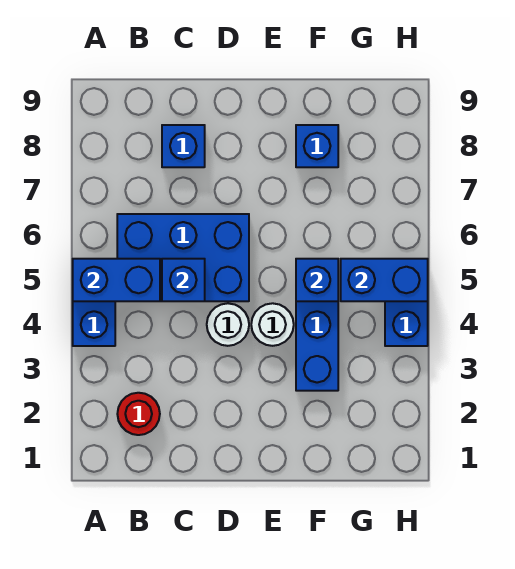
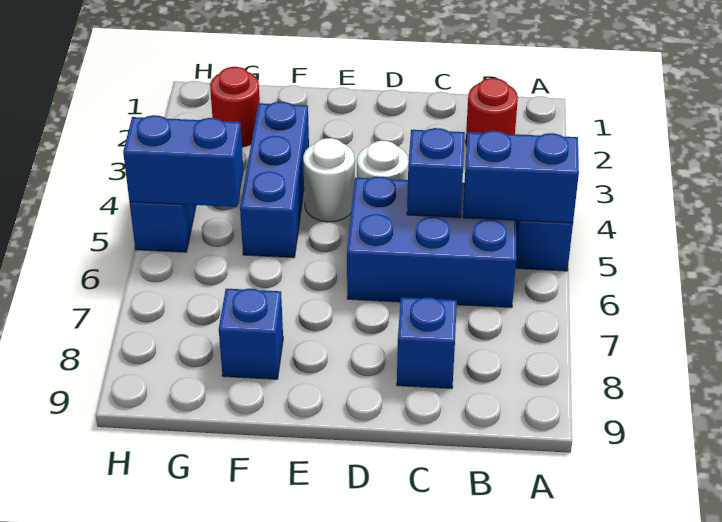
blue 1x1 brick [296,259,338,301] -> none
none -> red 1x1 round brick [210,67,260,147]

